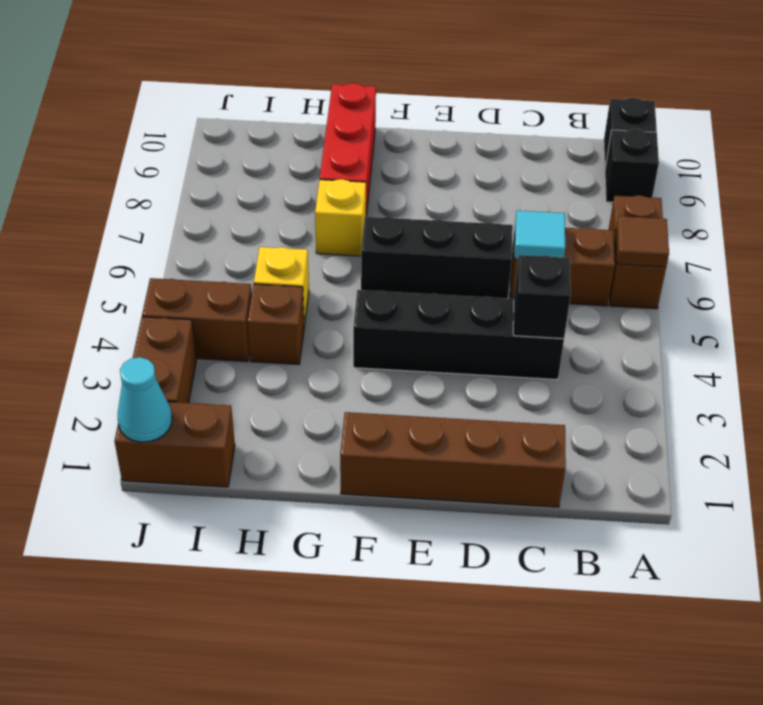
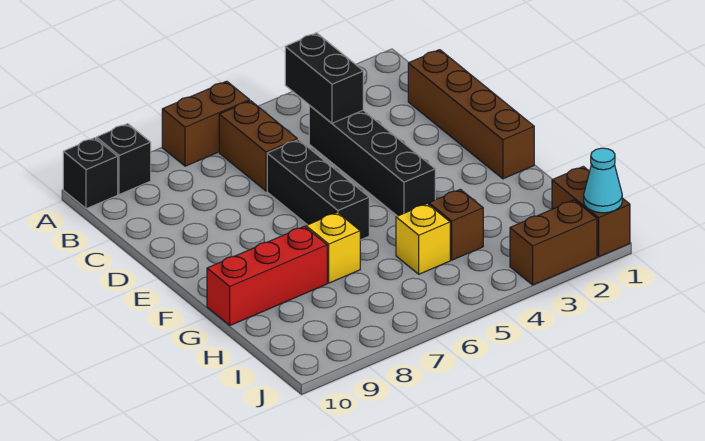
brown 1x1 tile [616,216,669,267] -> none
black 1x1 brick [513,255,571,339] -> black 1x2 brick [285,33,363,123]
cyan 1x1 tile [515,211,565,259] -> none
brown 1x2 brick [142,278,252,362] -> none

